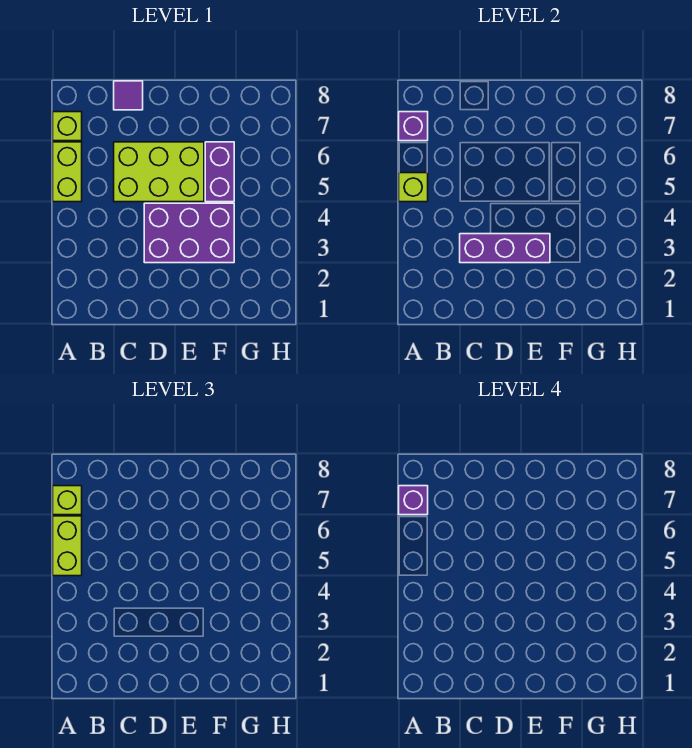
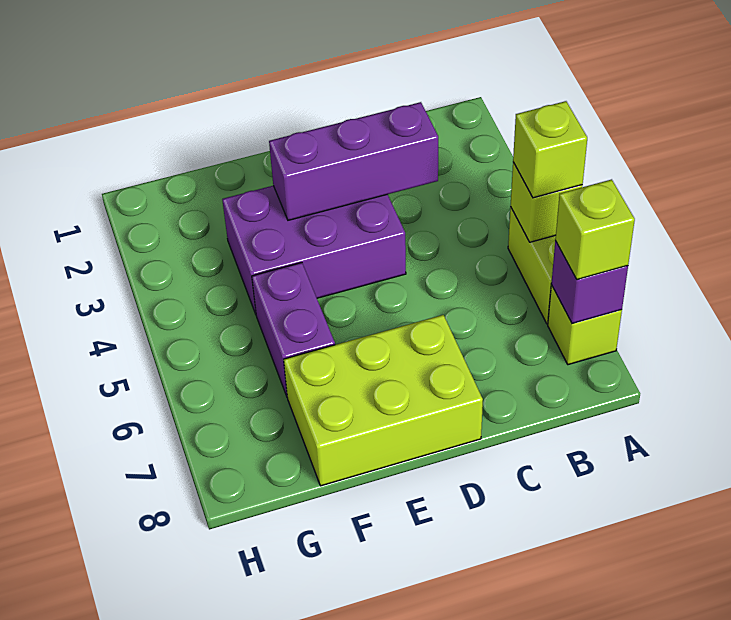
lime 1x2 brick [53,516,82,576] -> lime 1x1 brick [513,101,587,198]
purple 1x1 brick [399,486,428,515] -> none
lime 2x3 brick [114,142,204,202] -> lime 2x3 brick moved to [284,315,483,486]
purple 1x1 tile [114,81,143,110] -> none

